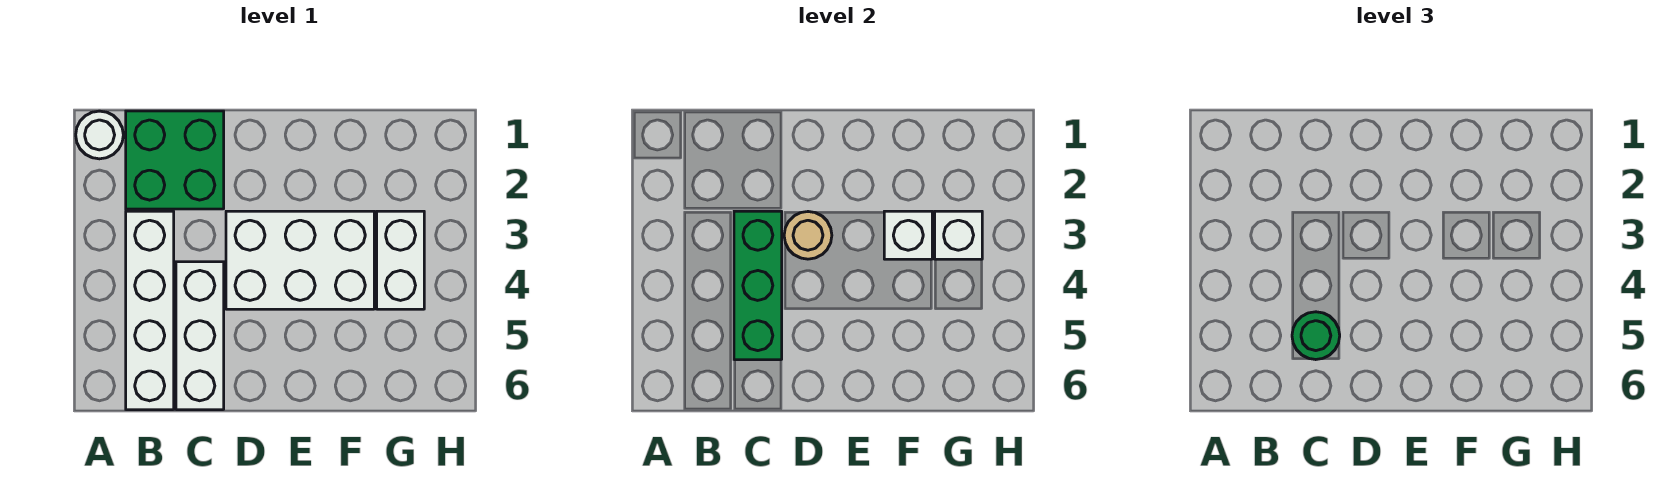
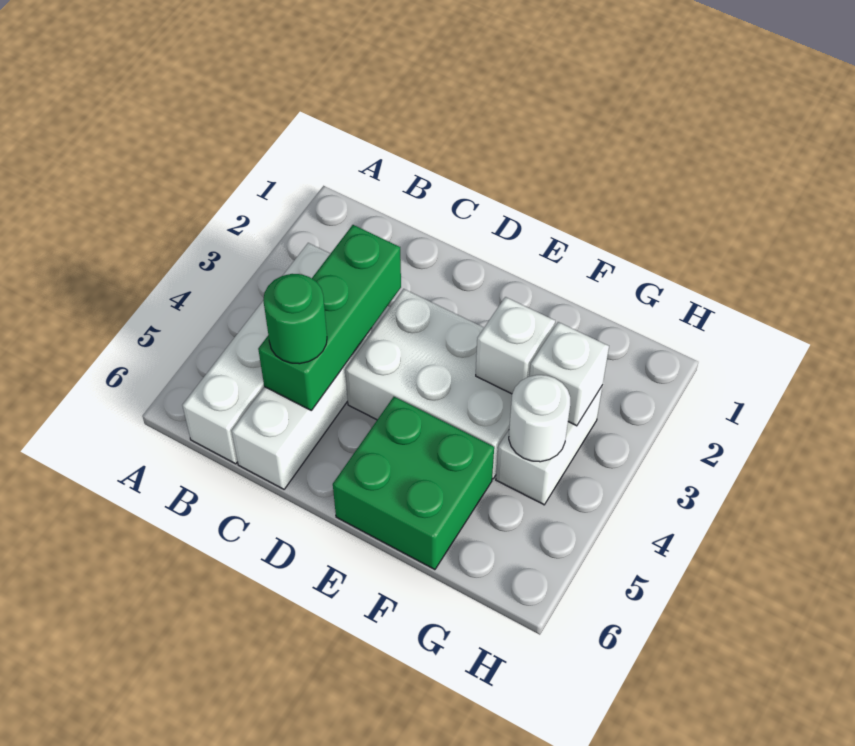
white 1x1 round brick [76,111,123,159] -> white 1x1 round brick moved to [509,375,570,462]
green 2x2 brick [126,111,224,209] -> green 2x2 brick moved to [333,397,494,570]
tan 1x1 round brick [784,212,832,259] -> none

